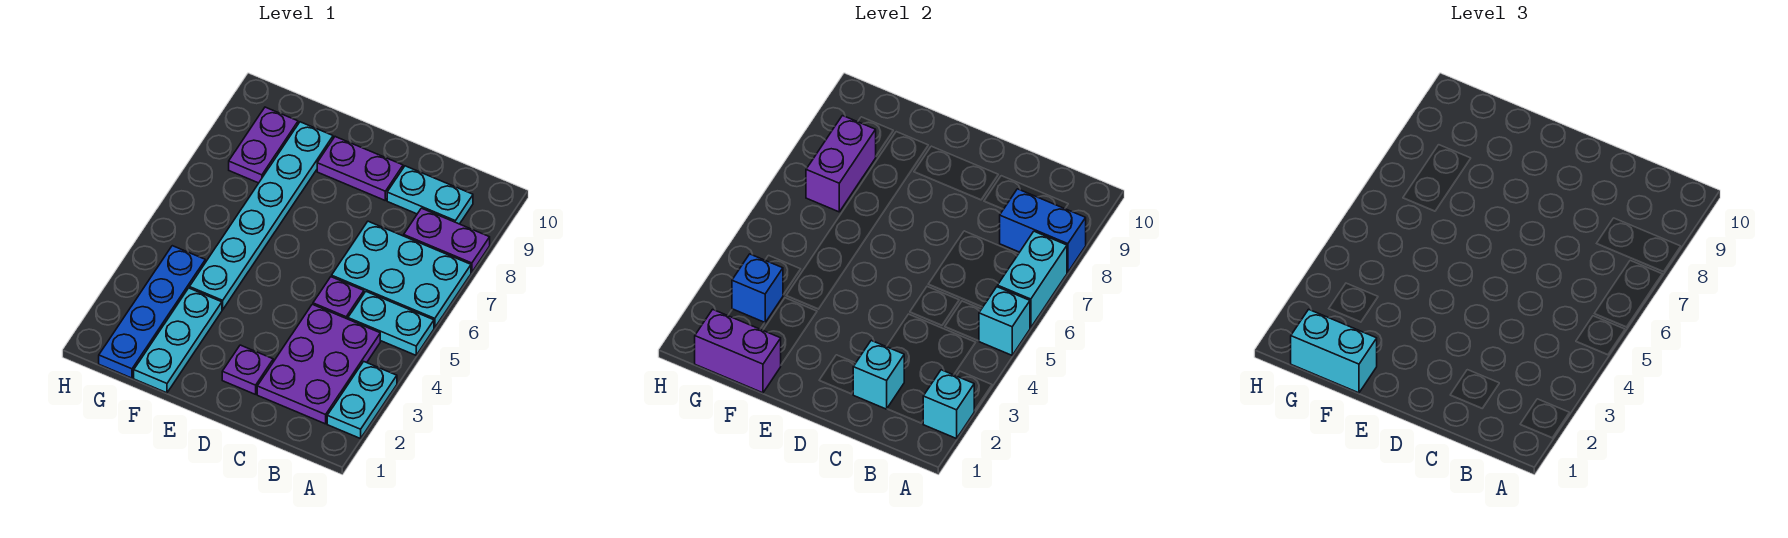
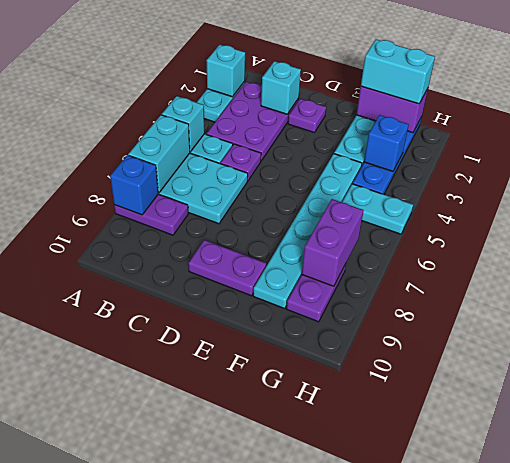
blue 1x2 brick [1000,189,1086,272] -> blue 1x1 brick [110,155,158,215]
cyan 1x2 plate [387,166,473,224] -> cyan 1x2 plate moved to [342,184,413,234]

